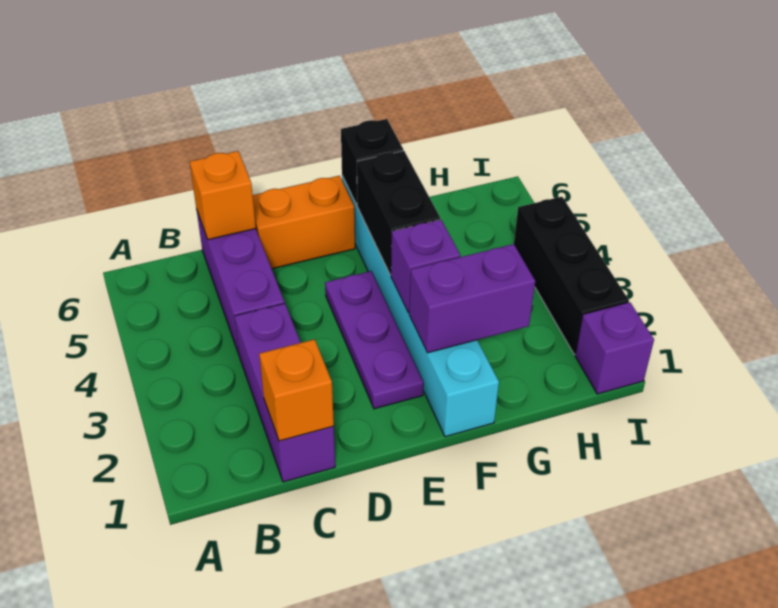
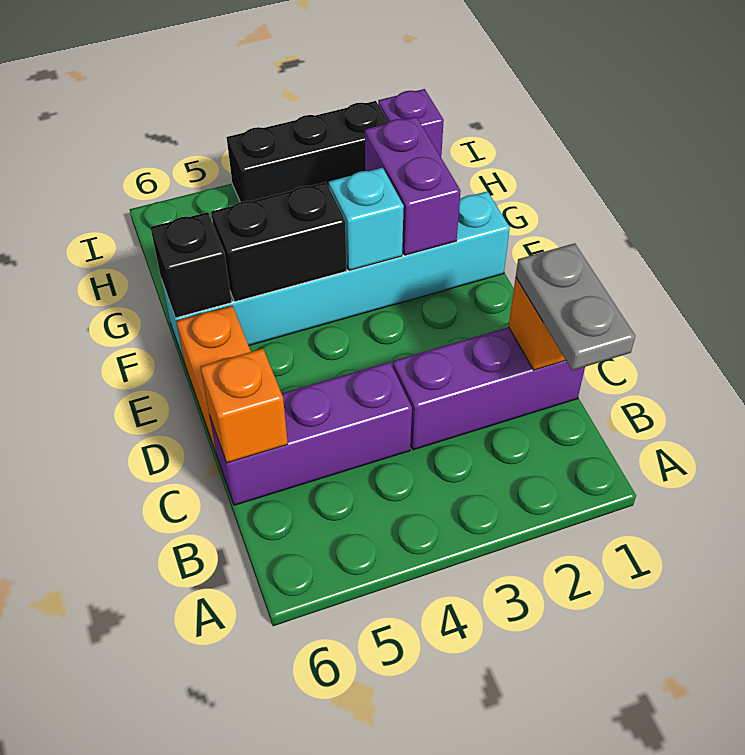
none -> grey 1x2 plate [516,243,635,371]
purple 1x3 plate [325,271,424,409] -> none
purple 1x1 brick [391,220,460,313] -> cyan 1x1 brick [329,168,404,270]

